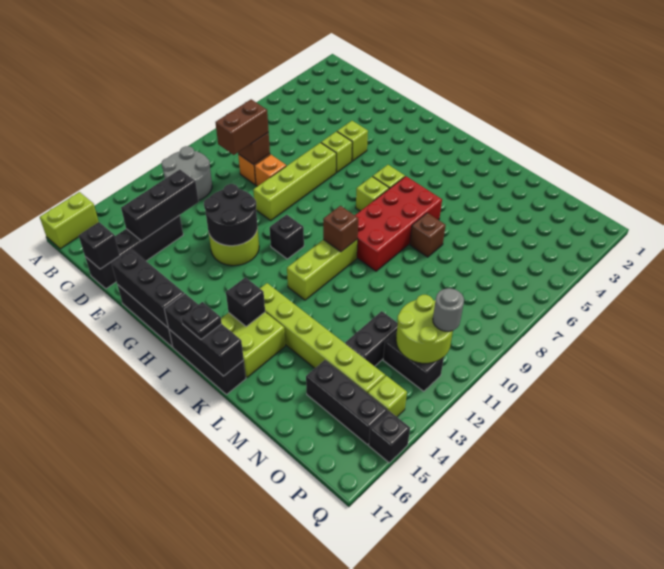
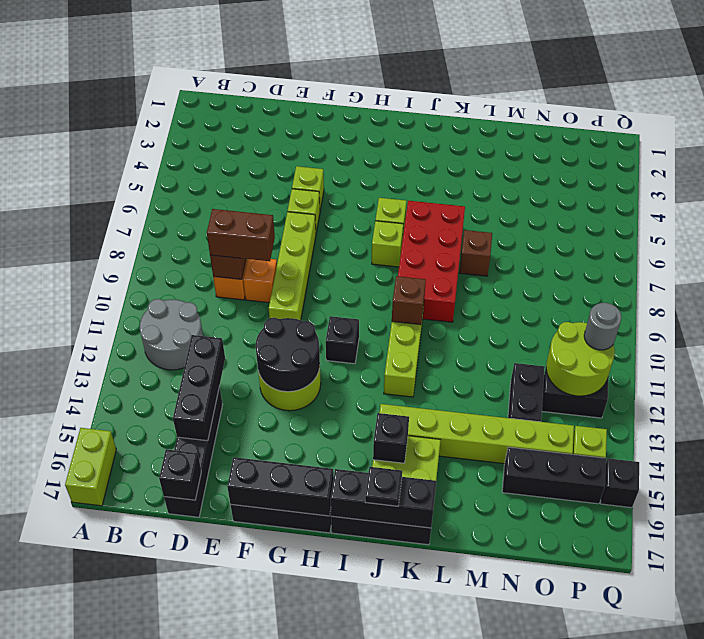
brown 1x2 brick [215,99,269,155] -> brown 1x2 brick turned to [207,209,275,261]

